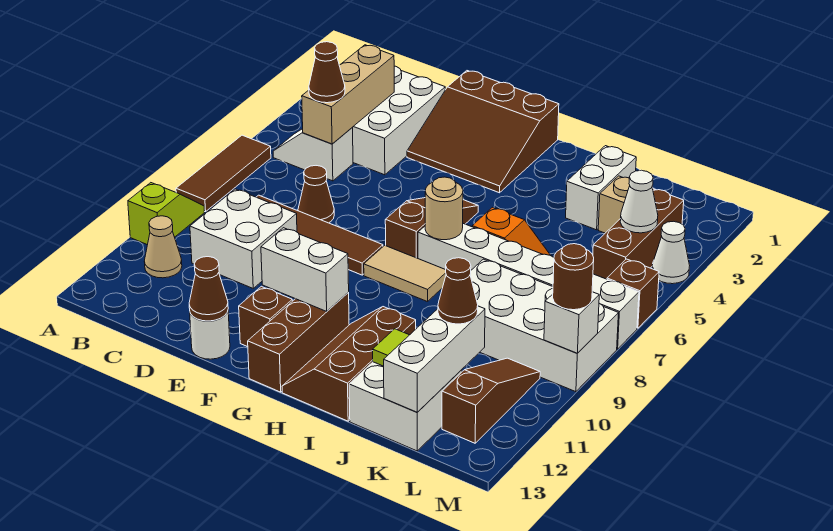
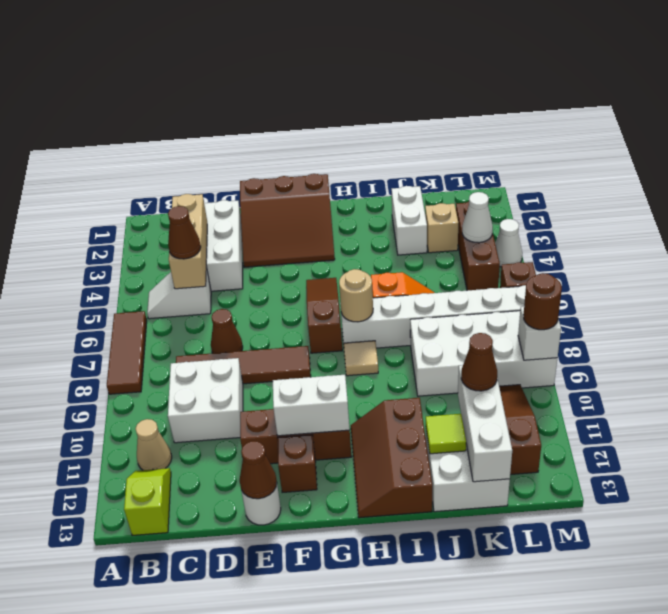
lime 1x2 slope [128,183,204,245] -> lime 1x2 slope moved to [124,468,171,535]
tan 1x2 tile [364,245,446,302] -> tan 1x1 tile [344,341,378,376]
brown 1x3 brick [248,293,349,392] -> brown 1x3 brick turned to [240,409,351,464]

